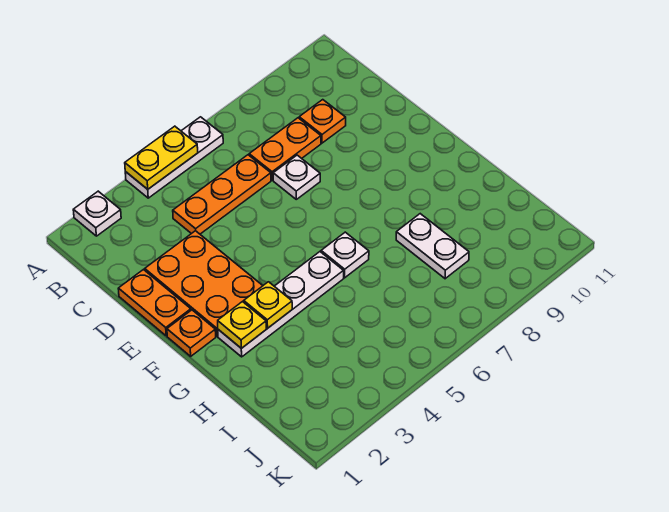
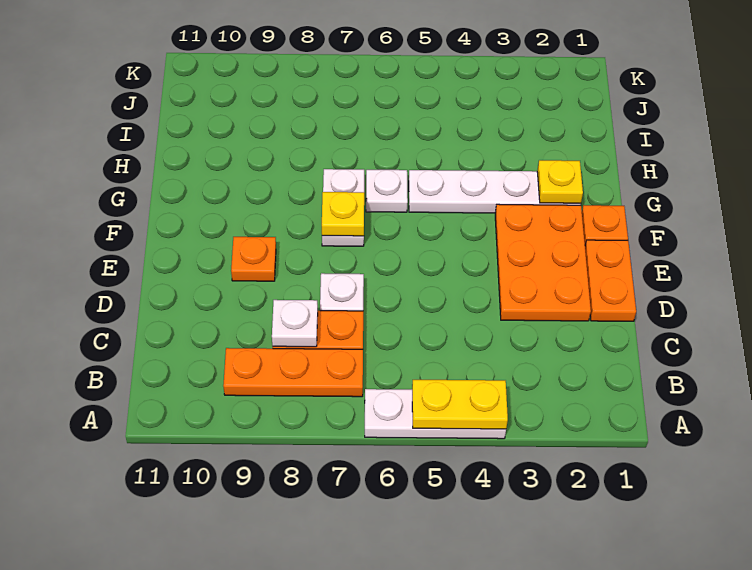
white 1x1 plate [73,191,121,236] -> white 1x1 plate moved to [272,300,318,347]
orange 1x3 plate [173,155,271,234] -> orange 1x3 plate moved to [223,348,363,397]
orange 1x1 plate [299,100,346,143] -> orange 1x1 plate moved to [231,237,276,281]
yellow 1x1 plate [244,282,292,328] -> yellow 1x1 plate moved to [322,192,364,236]
white 1x2 plate [396,214,469,279] -> white 1x2 plate moved to [322,169,364,246]

